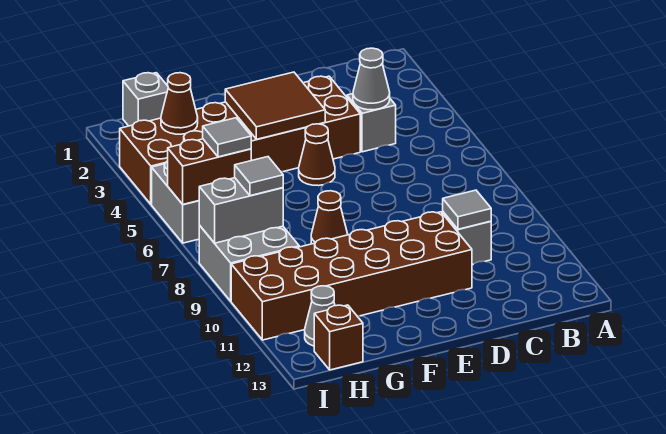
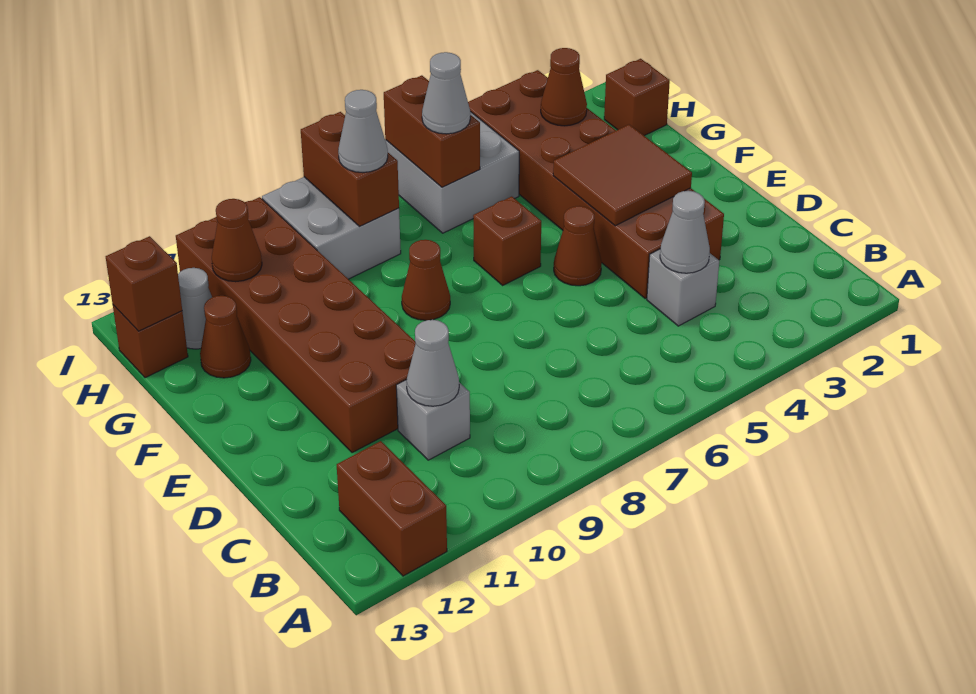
none -> brown 1x2 brick [337,441,447,576]
grey 1x1 tile [443,190,491,229] -> grey 1x1 cone [406,320,459,406]
none -> brown 1x1 brick [473,196,541,285]
none -> brown 1x1 cone [200,296,251,378]
grey 1x1 brick [123,73,168,126] -> brown 1x1 brick [604,59,670,136]
grey 1x1 tile [203,118,251,157] -> grey 1x1 cone [422,52,470,134]
grey 1x2 brick [199,178,283,243] -> brown 1x2 brick [301,112,399,226]
grey 1x1 tile [235,157,283,196] -> grey 1x1 cone [338,90,388,173]
none -> brown 1x1 cone [212,199,262,282]
none -> brown 1x1 brick [106,236,182,331]

